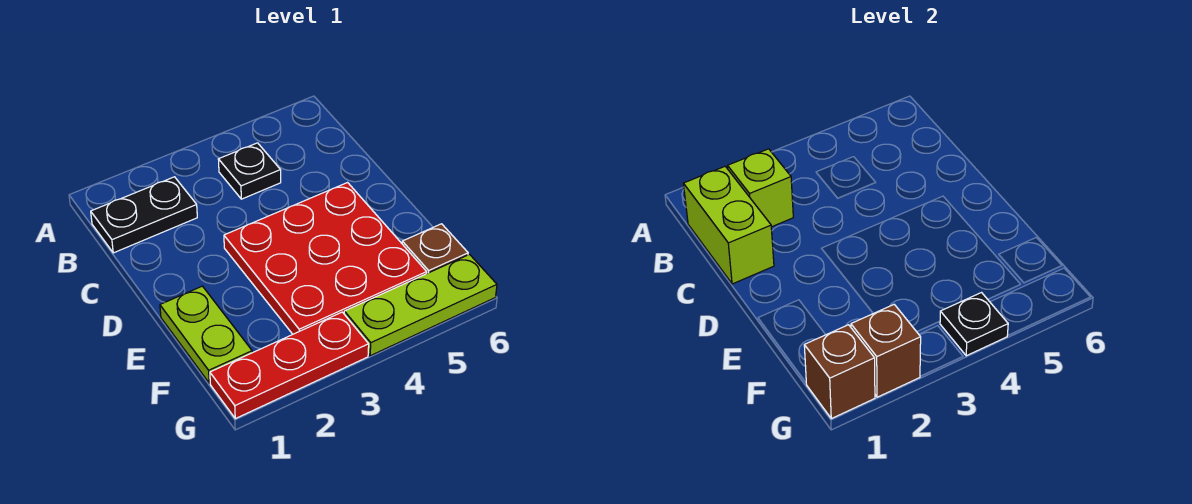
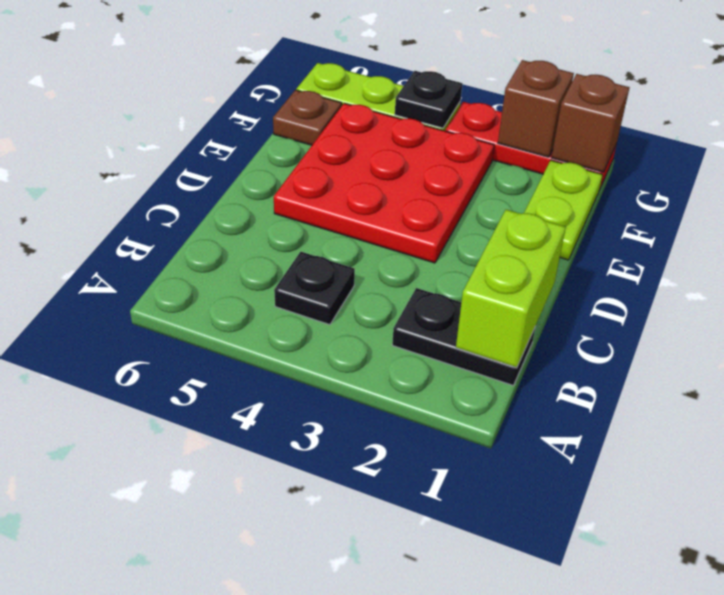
lime 1x1 brick [728,149,793,227] -> none

